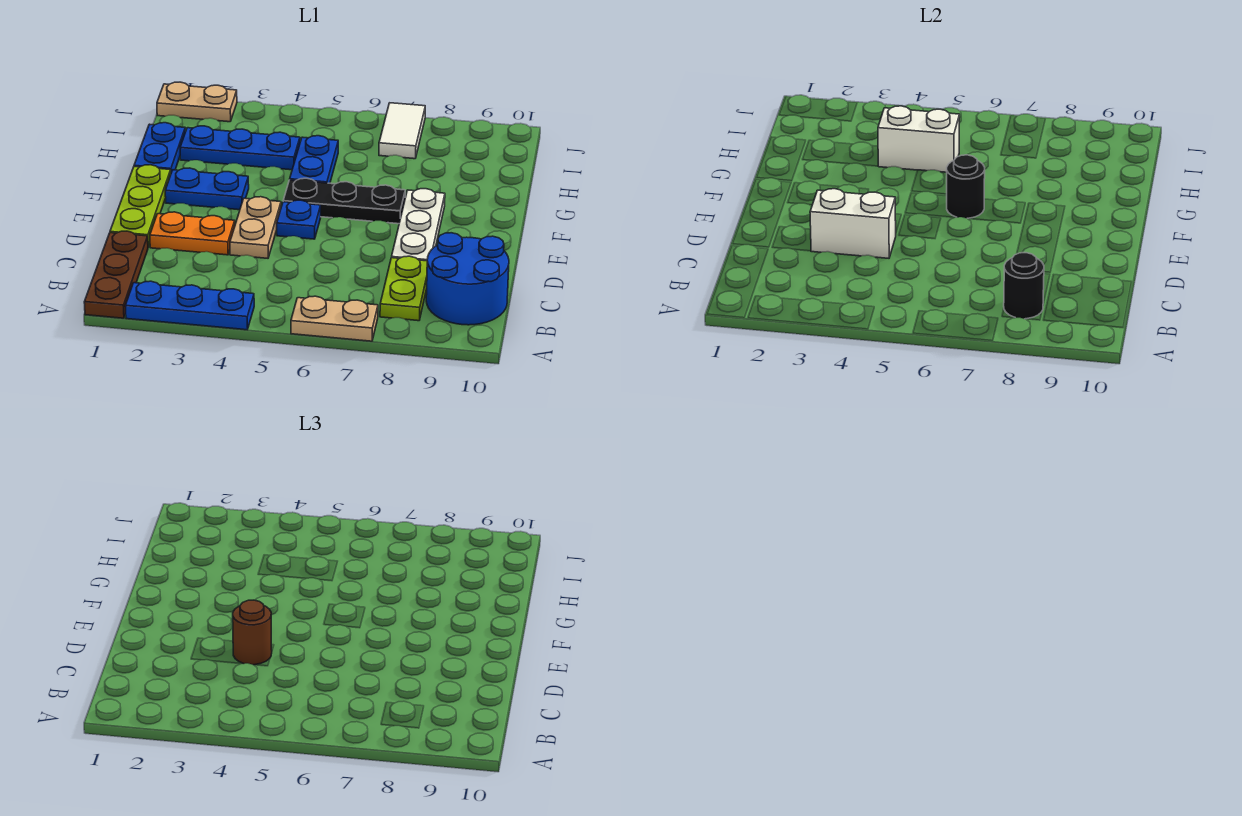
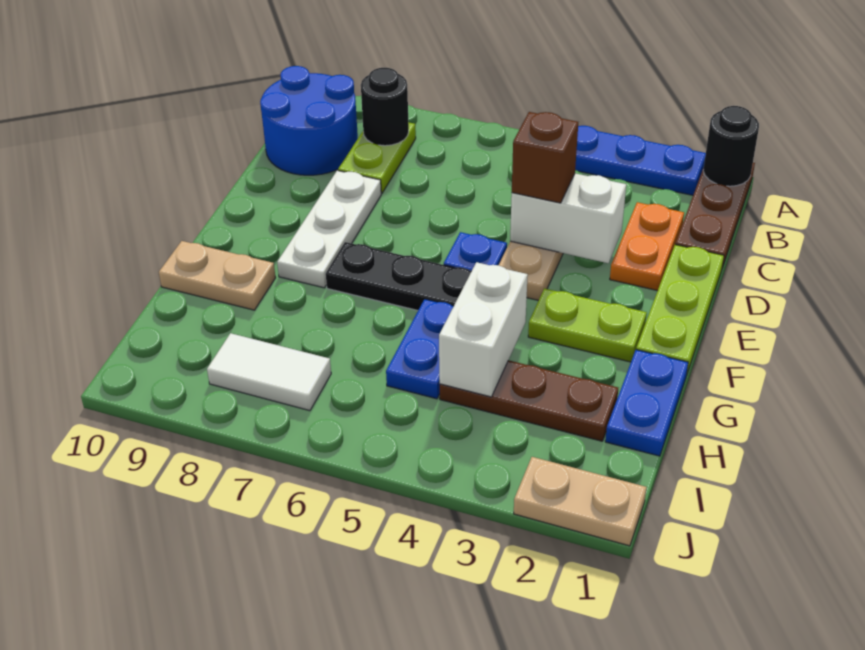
tan 1x2 plate [291,296,378,341] -> tan 1x2 plate moved to [159,241,276,310]
orange 1x2 plate [150,212,235,255] -> orange 1x2 plate turned to [610,202,684,291]
brown 1x1 round brick [233,600,272,665] -> brown 1x1 brick [512,112,578,203]
blue 1x2 plate [165,168,249,210] -> lime 1x2 plate [528,288,647,362]
black 1x1 round brick [947,155,985,218] -> black 1x1 round brick moved to [703,106,759,186]
blue 1x3 plate [180,126,300,170] -> brown 1x3 plate [440,360,618,441]
white 1x2 brick [878,106,960,172] -> white 1x2 brick turned to [439,262,528,397]
white 1x2 tile [379,103,425,159] -> white 1x2 tile turned to [207,333,331,411]

